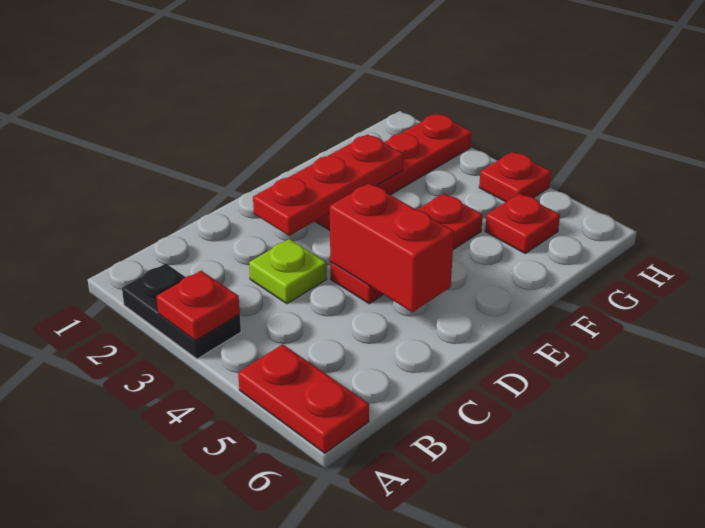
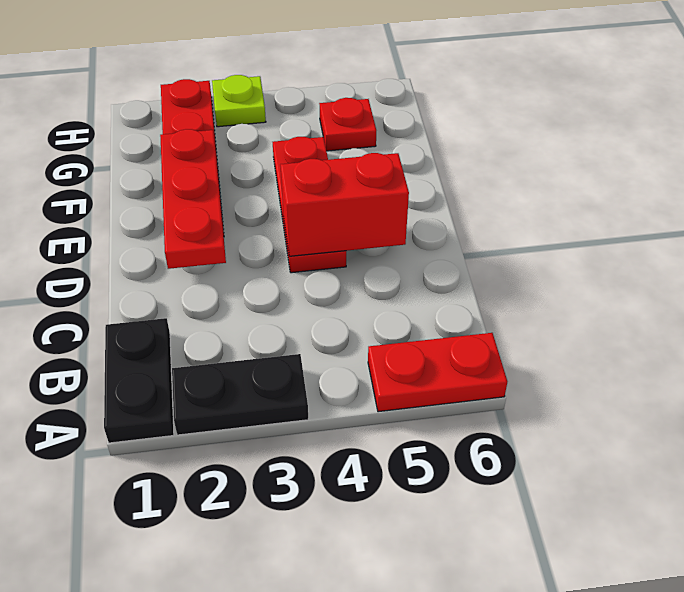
none -> black 1x2 plate [104,318,174,443]
red 1x1 plate [156,271,240,340] -> none
lime 1x1 plate [249,239,327,304] -> lime 1x1 plate moved to [212,75,266,127]
red 1x1 plate [479,152,551,202] -> none

